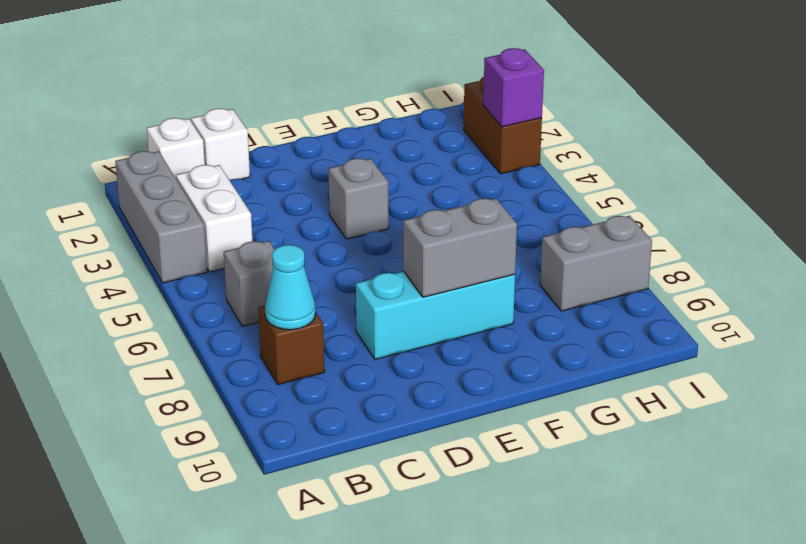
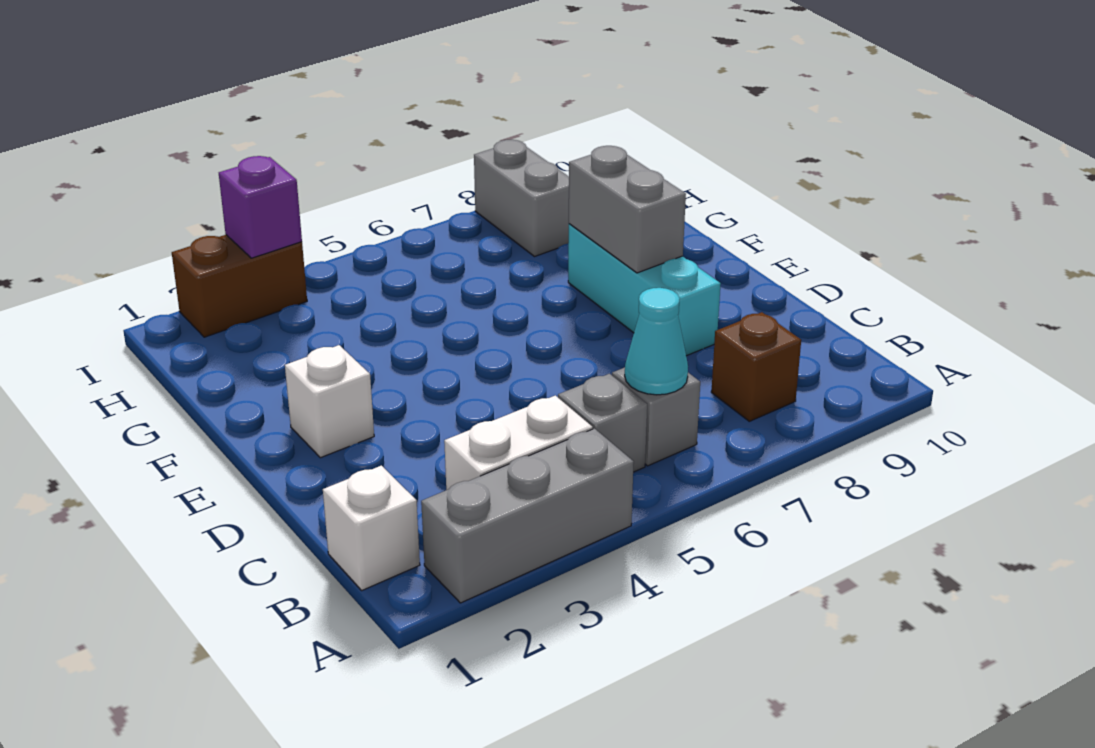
cyan 1x1 cone [265,245,316,330] -> cyan 1x1 cone moved to [625,288,688,395]
white 1x1 brick [191,109,250,180] -> white 1x1 brick moved to [285,345,374,458]
grey 1x1 brick [328,158,389,239] -> grey 1x1 brick moved to [558,374,647,472]

